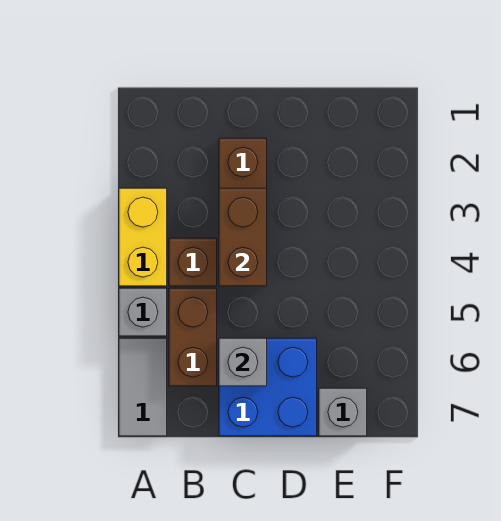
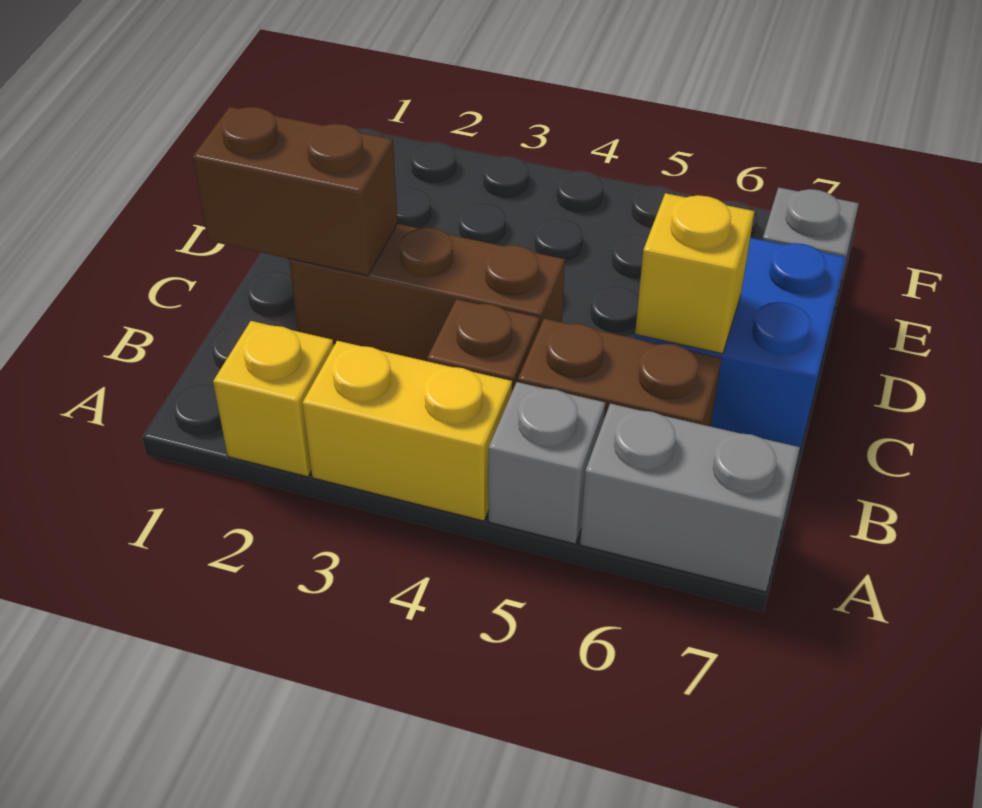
none -> yellow 1x1 brick [213,321,334,477]
grey 1x2 tile [119,338,167,436] -> grey 1x2 brick [580,404,800,592]
brown 1x2 brick [219,188,267,286] -> brown 1x2 brick moved to [193,107,398,276]
grey 1x1 brick [219,338,267,386] -> yellow 1x1 brick [635,193,755,354]

